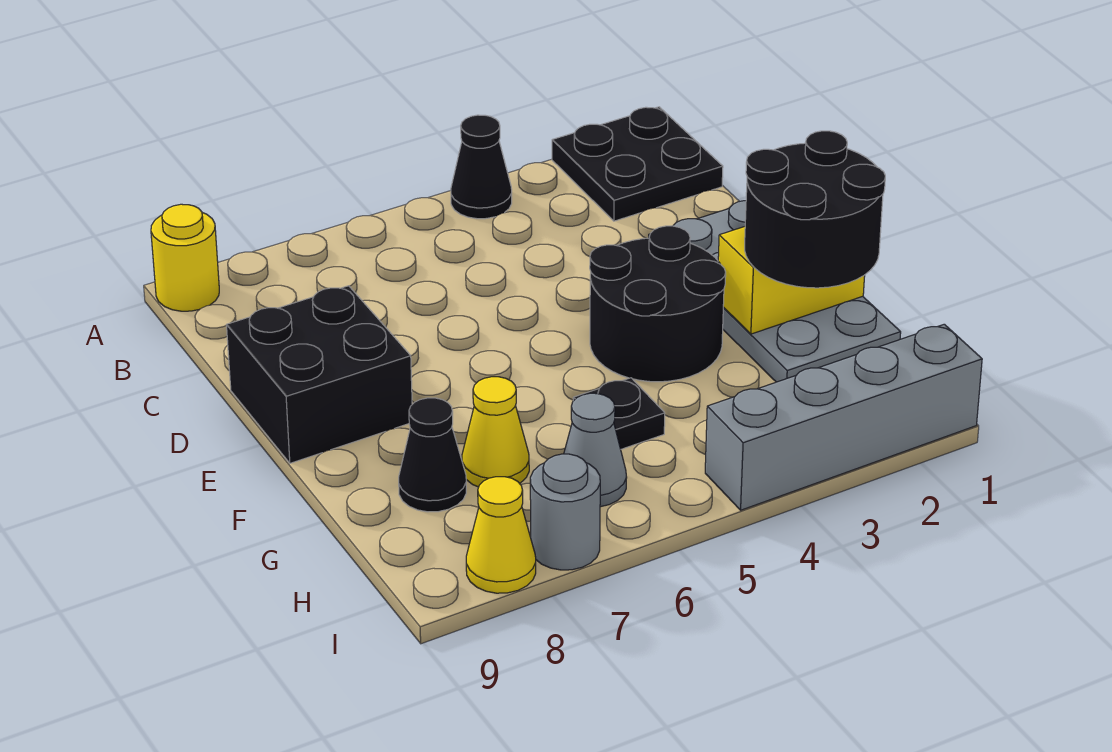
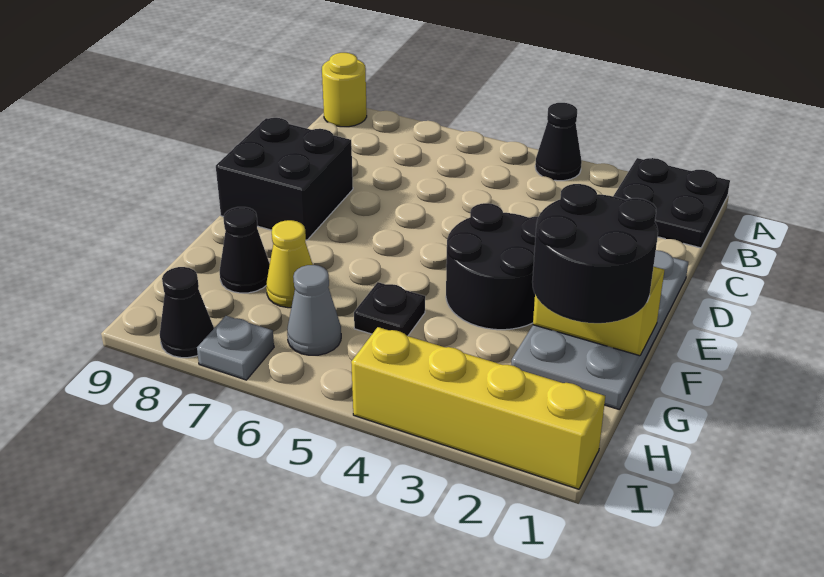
grey 1x4 brick [705,324,982,510] -> yellow 1x4 brick [351,327,605,489]
grey 1x1 round brick [530,454,600,570] -> grey 1x1 plate [197,316,274,380]
yellow 1x1 cone [466,477,536,593] -> black 1x1 cone [160,267,214,358]

